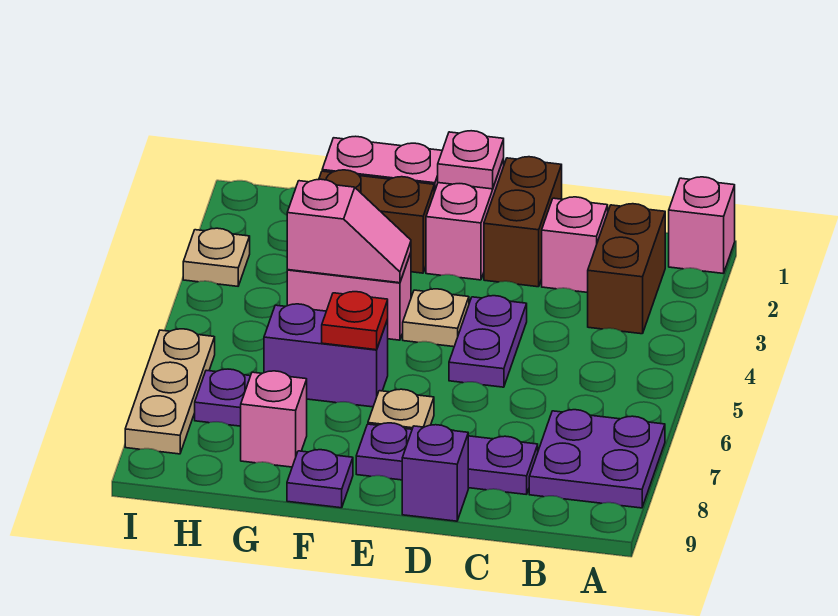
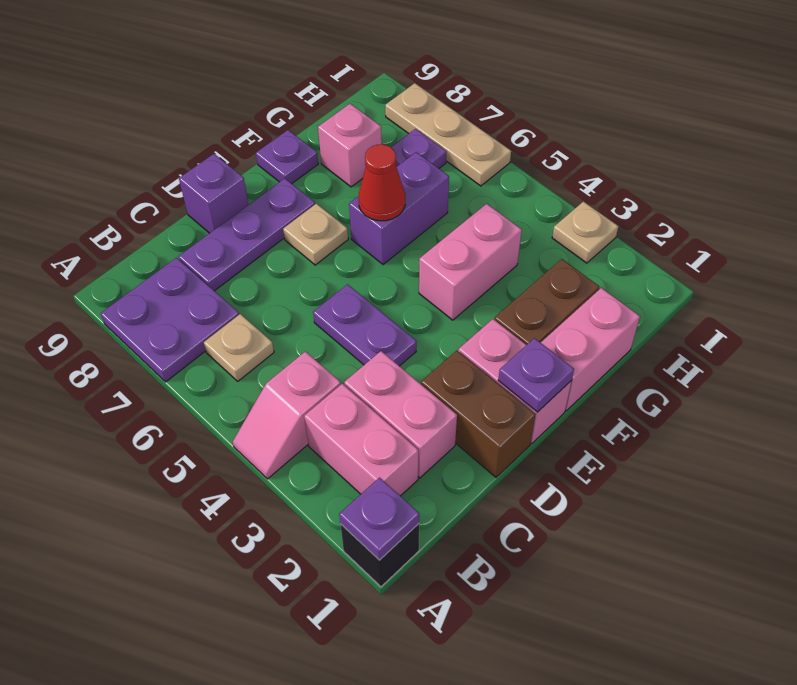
pink 1x1 brick [669,177,735,274] -> black 1x1 brick [340,524,419,587]
none -> purple 1x1 plate [339,478,419,560]
brown 1x2 brick [588,204,665,334] -> pink 1x2 brick [304,384,418,496]
pink 1x1 brick [542,197,608,293] -> pink 1x2 brick [344,351,457,478]
pink 1x1 plate [438,131,504,189] -> purple 1x1 plate [498,338,574,412]
tan 1x1 plate [403,289,469,347] -> tan 1x1 plate moved to [204,314,274,381]
pink 1x2 slope [287,179,411,283] -> pink 1x2 slope moved to [233,351,341,479]
red 1x1 plate [322,292,388,350] -> red 1x1 cone [359,144,405,221]

